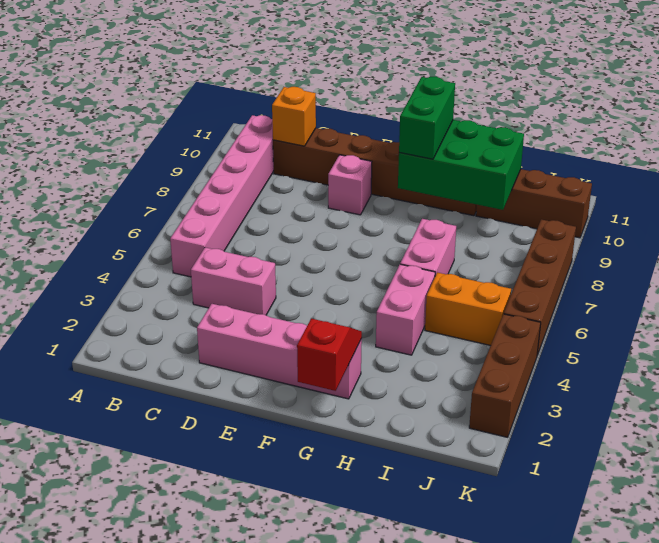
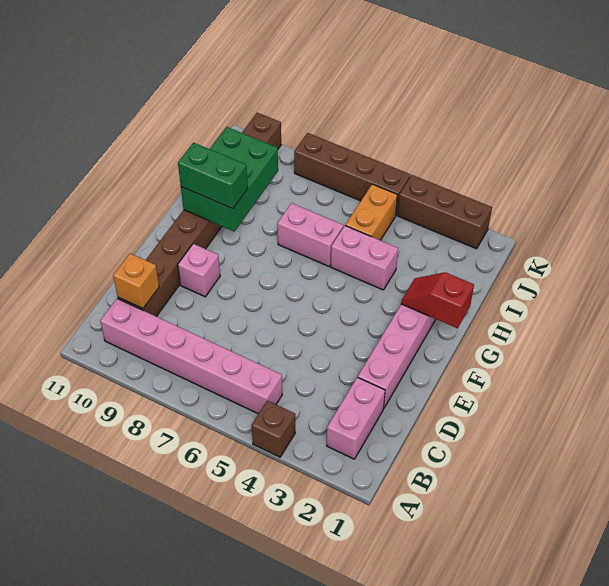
none -> brown 1x1 brick [252,401,295,457]
pink 1x2 brick [191,247,276,315] -> pink 1x2 brick moved to [327,377,385,459]

